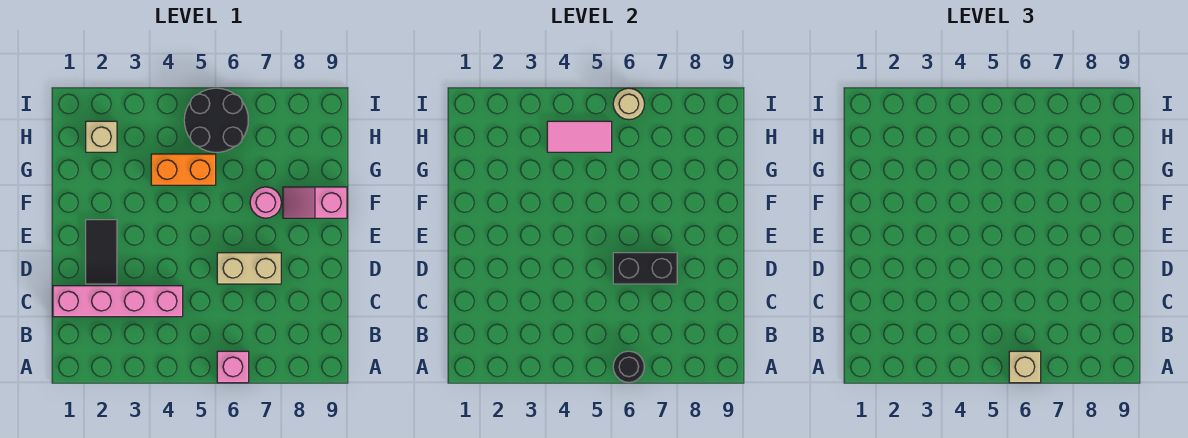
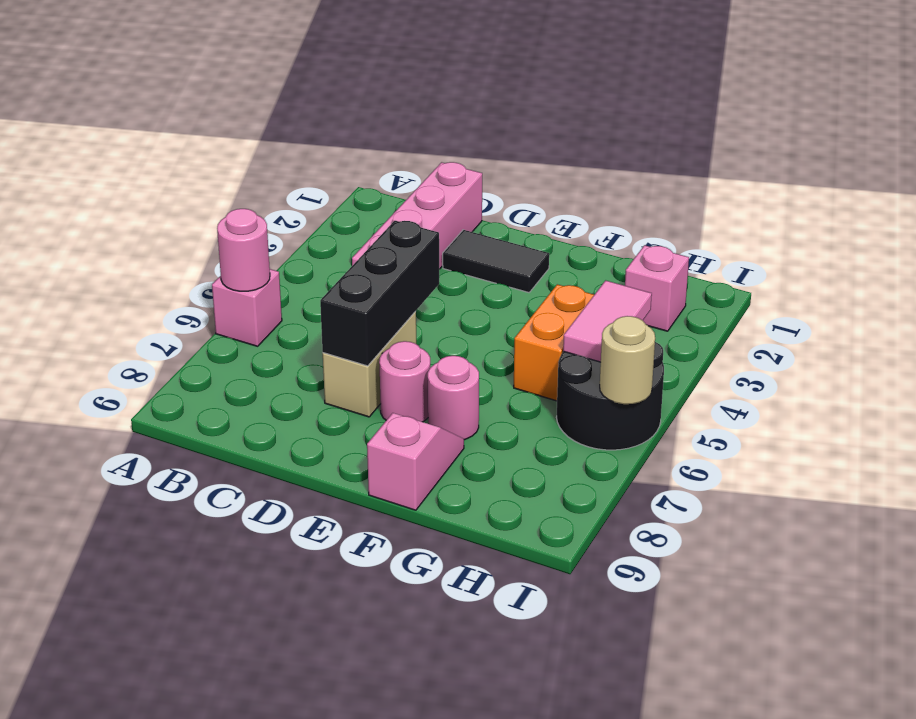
black 1x1 round brick [613,351,644,382] -> pink 1x1 round brick [217,209,270,291]
tan 1x1 brick [1009,351,1041,383] -> none
black 1x2 brick [613,253,677,284] -> black 1x3 brick [320,221,439,366]
none -> pink 1x1 round brick [379,341,430,422]
tan 1x1 brick [86,121,117,152] -> pink 1x1 brick [625,245,689,331]

